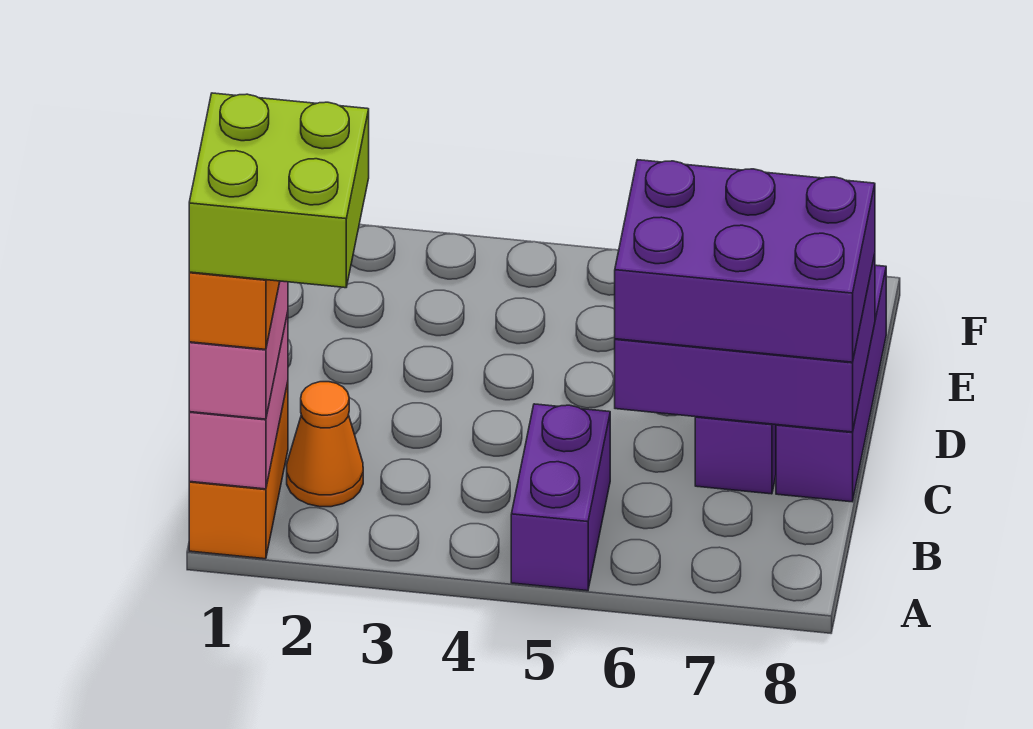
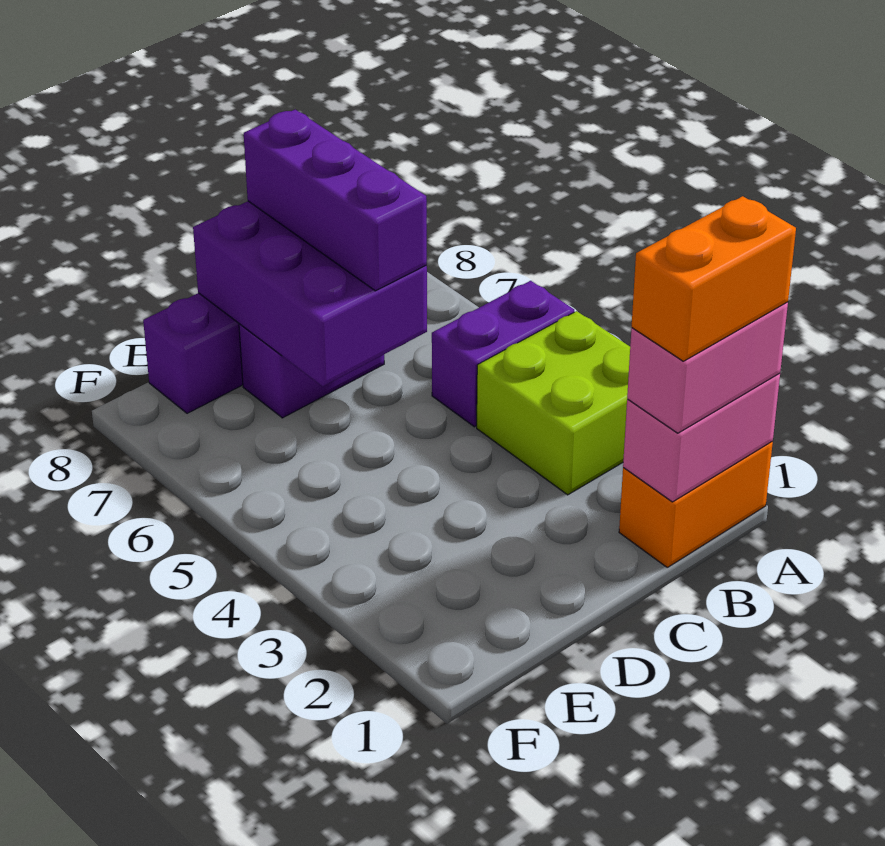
lime 2x2 brick [189,93,369,288] -> lime 2x2 brick moved to [477,311,630,495]
orange 1x1 cone [287,382,363,507] -> none
purple 2x3 brick [615,160,875,362] -> purple 1x3 brick [244,109,427,291]

